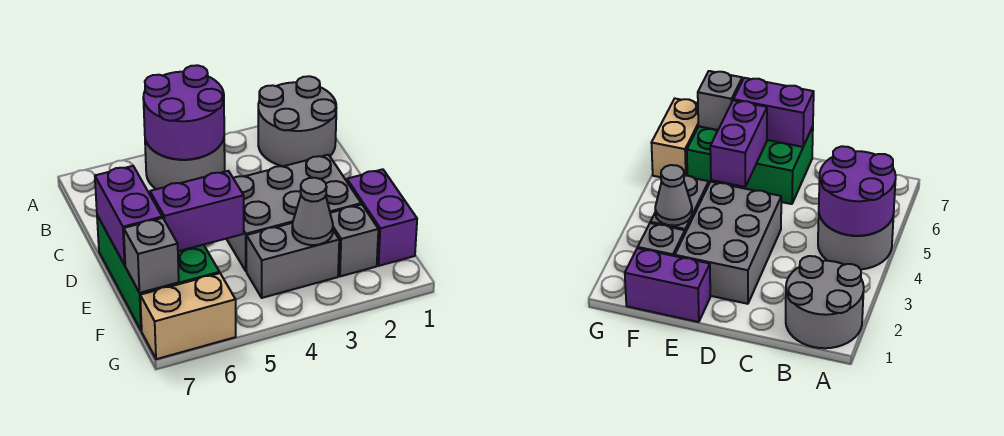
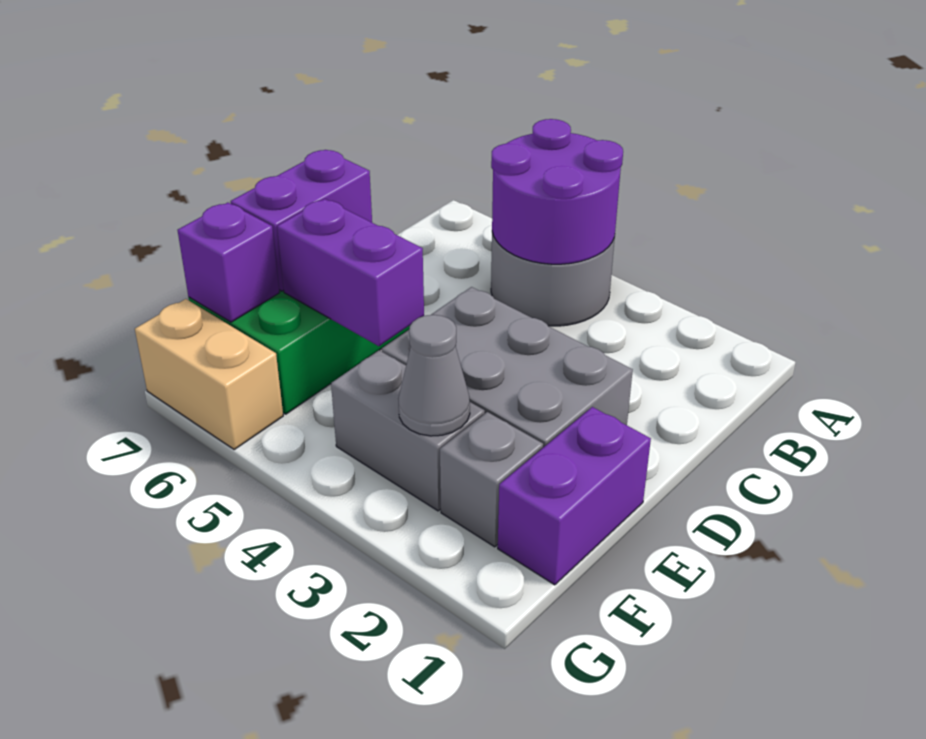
grey 2x2 round brick [258,76,336,166] -> none
grey 1x1 brick [124,218,179,293] -> purple 1x1 brick [178,203,280,322]

